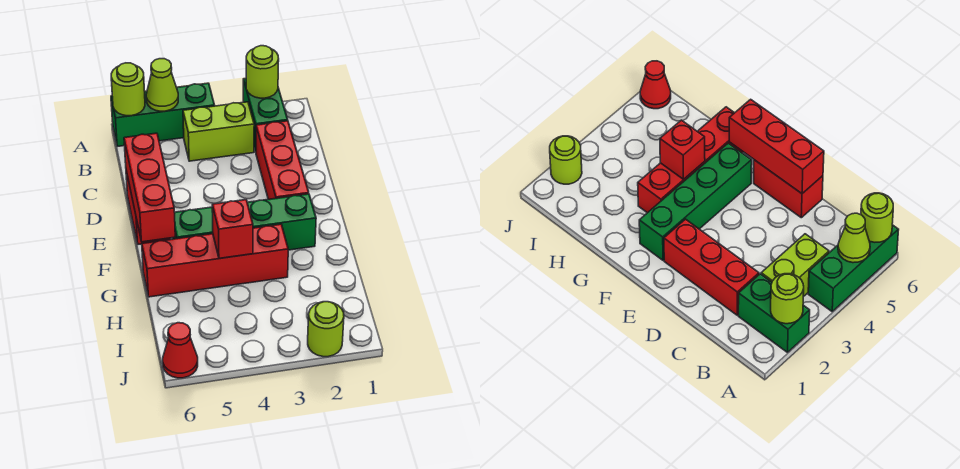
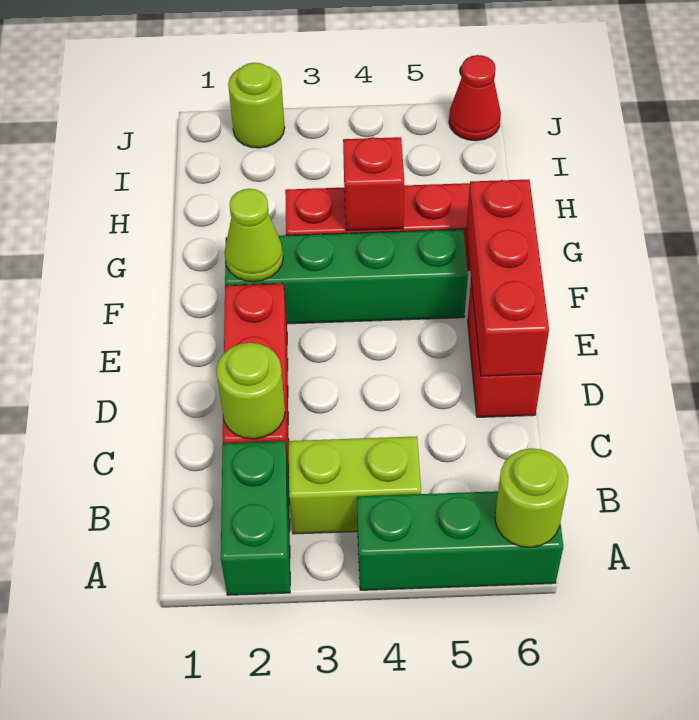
lime 1x1 round brick [246,46,279,98] -> lime 1x1 round brick moved to [216,343,285,439]
lime 1x1 cone [146,59,178,111] -> lime 1x1 cone moved to [224,189,283,282]

